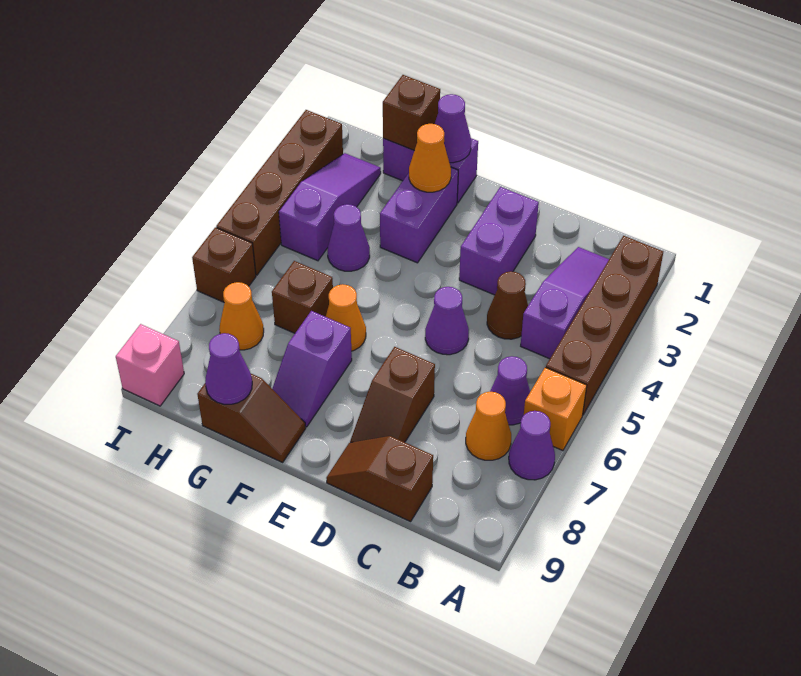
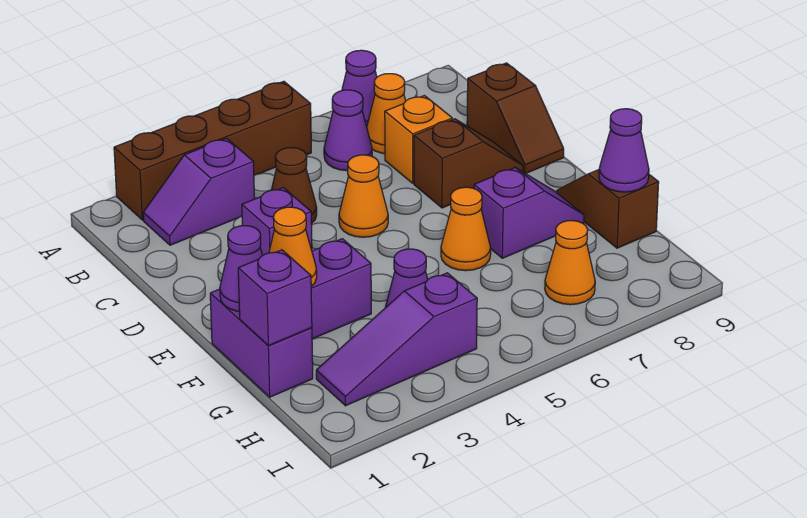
orange 1x1 brick [524,367,587,451] -> orange 1x1 brick moved to [385,96,452,183]
purple 1x3 slope [521,247,609,359] -> purple 1x2 slope [143,138,254,245]
purple 1x2 brick [459,187,539,295] -> purple 1x1 brick [242,188,312,255]
purple 1x1 cone [425,287,469,355] -> orange 1x1 cone [339,155,388,237]
brown 1x1 brick [383,75,440,150] -> purple 1x1 brick [238,250,312,346]
brown 1x1 brick [272,261,333,333] -> none
brown 1x4 brick [216,110,343,275] -> none
brown 1x1 brick [192,227,256,302] -> none
pink 1x1 brick [116,324,184,406] -> none

